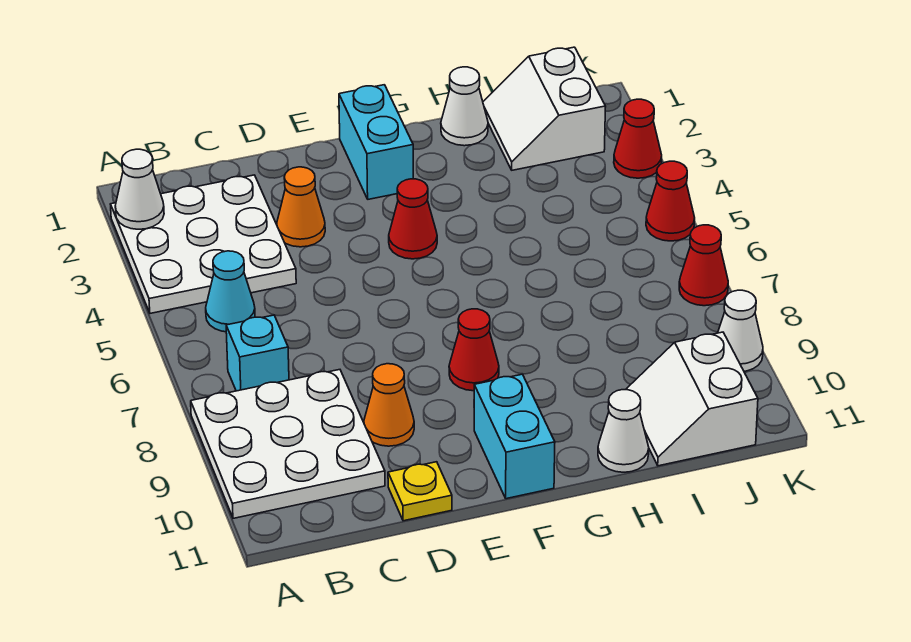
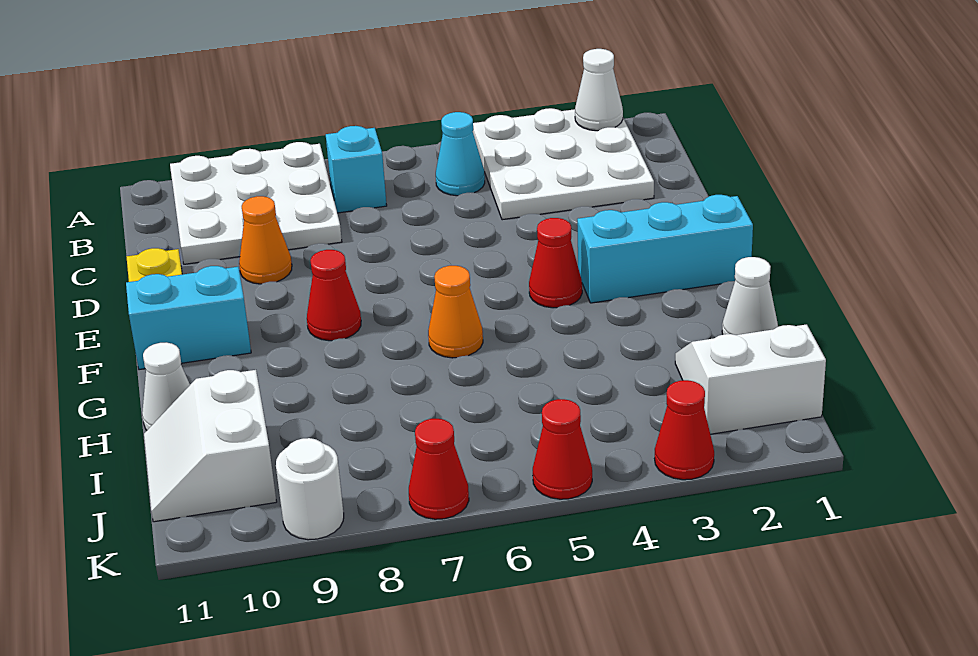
orange 1x1 cone [277,167,325,247] -> orange 1x1 cone moved to [428,266,483,358]
cyan 1x2 brick [339,85,413,199] -> cyan 1x3 brick [577,195,753,303]
white 2x2 slope [626,332,758,466] -> white 2x2 slope turned to [144,370,277,522]
white 1x1 cone [718,290,763,371] -> white 1x1 round brick [276,438,344,540]

